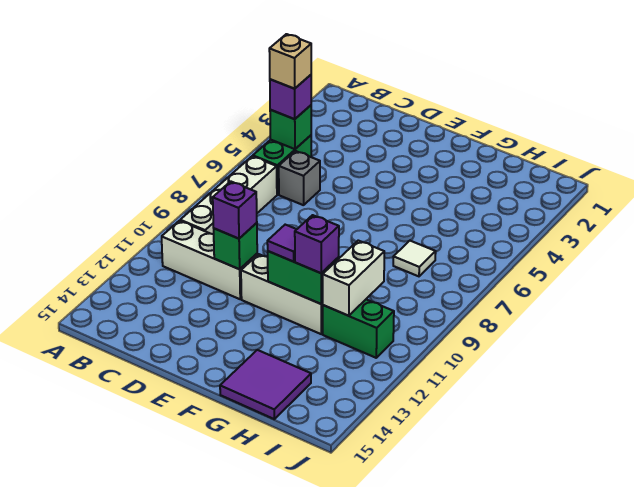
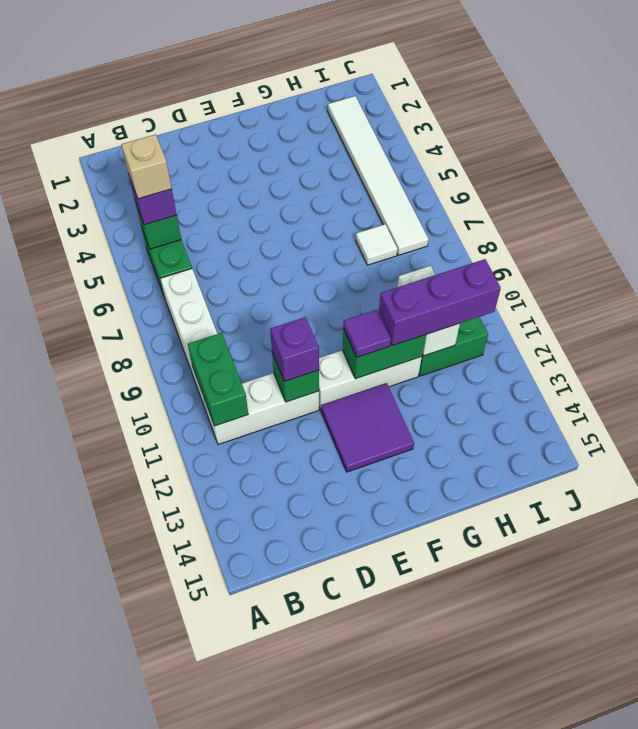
none -> green 1x2 brick [188,333,248,426]
grey 1x1 brick [279,151,320,205] -> none
purple 1x1 brick [295,215,339,273] -> purple 1x3 brick [379,259,501,346]
purple 2x2 tile [220,350,311,419] -> purple 2x2 tile moved to [321,383,414,472]
none -> white 1x6 tile [328,96,428,255]

